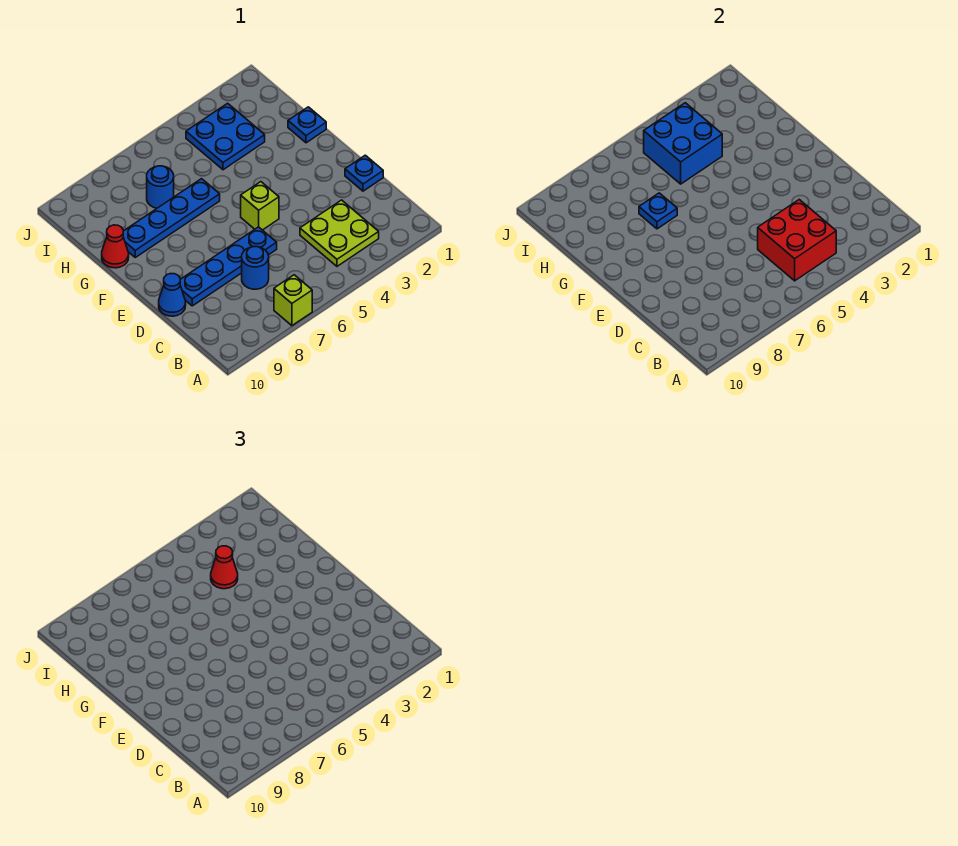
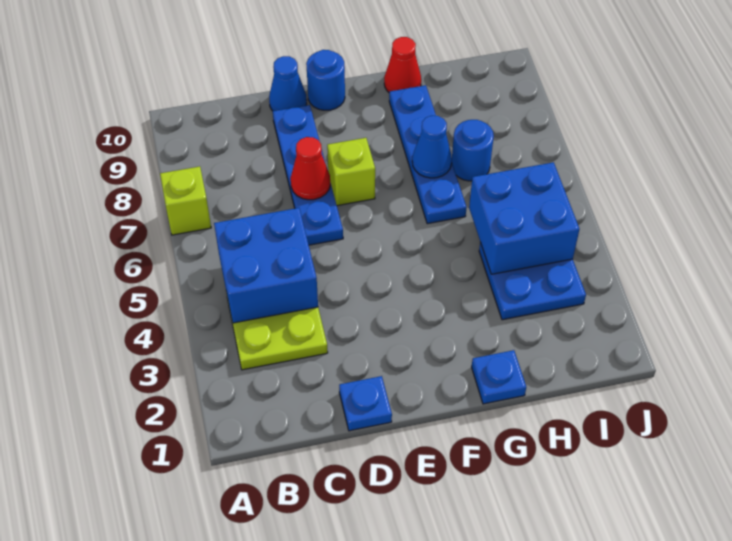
red 2x2 brick [758,200,836,281] -> blue 2x2 brick [214,208,318,323]
blue 1x1 round brick [242,247,269,289] -> blue 1x1 round brick moved to [306,50,345,110]
lime 1x1 brick [241,182,279,230] -> lime 1x1 brick moved to [327,138,375,206]
blue 1x1 plate [639,193,677,229] -> blue 1x1 cone [412,116,452,178]
red 1x1 cone [211,546,238,589] -> red 1x1 cone moved to [291,137,330,200]

